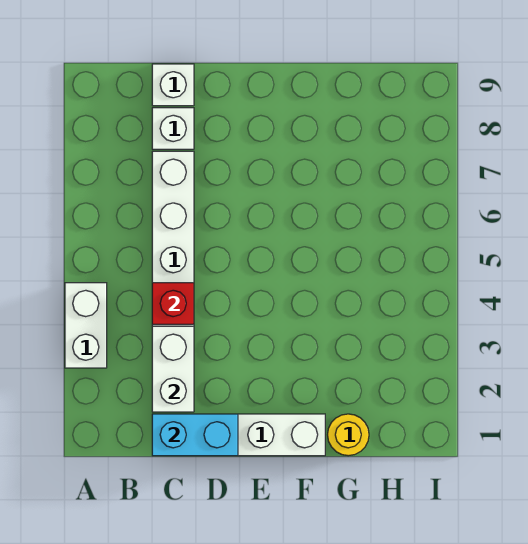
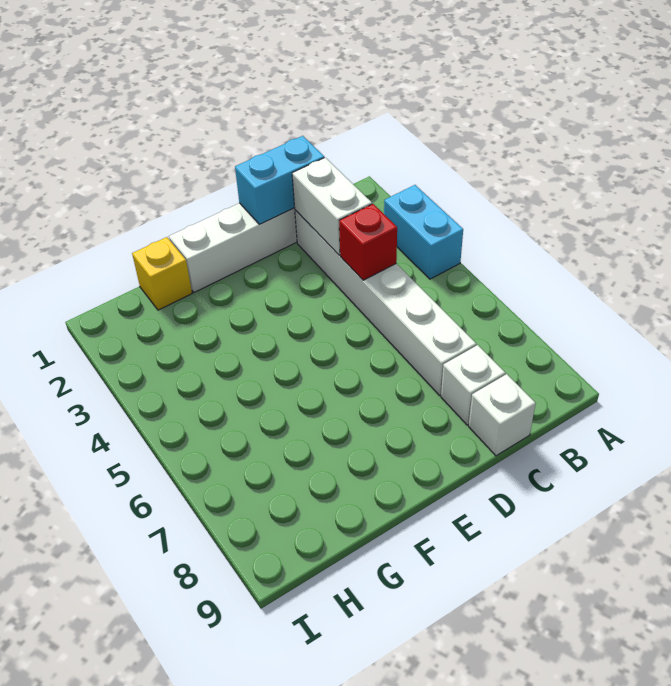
white 1x2 brick [65,283,107,368] -> cyan 1x2 brick [384,185,463,279]
yellow 1x1 round brick [328,414,369,456] -> yellow 1x1 brick [132,237,192,310]

